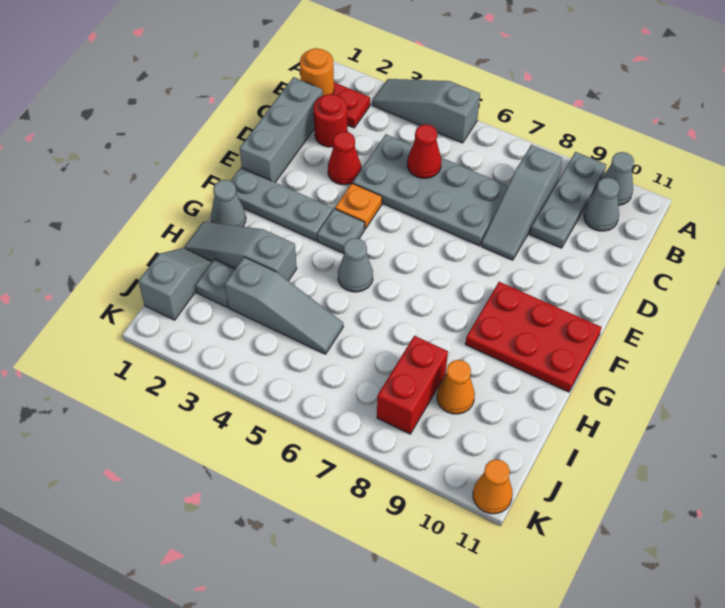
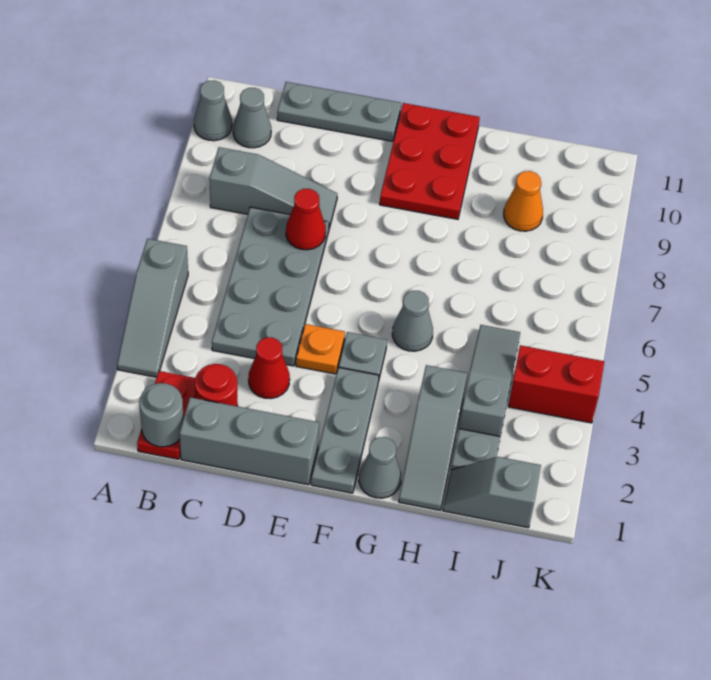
grey 1x3 plate [530,152,606,248] -> grey 1x3 plate moved to [277,82,401,141]
orange 1x1 round brick [300,48,334,95] -> grey 1x1 round brick [139,383,184,447]
red 1x1 cone [407,124,441,178] -> red 1x1 cone moved to [286,189,326,250]
red 1x2 brick [377,336,448,434] -> red 1x2 brick moved to [508,345,604,423]
orange 1x1 cone [473,459,513,514] -> none

